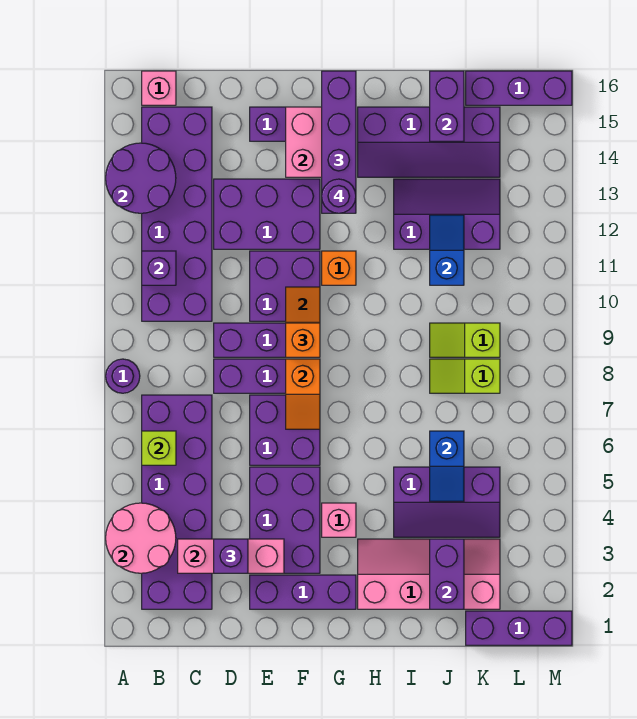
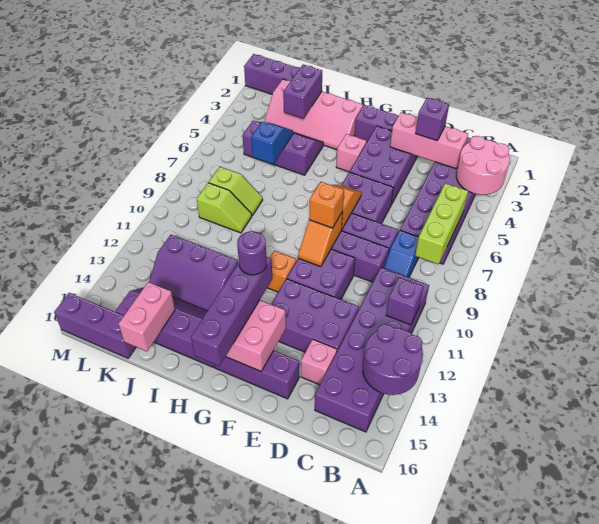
purple 1x1 round brick [106,359,140,393] -> none
lime 1x1 brick [142,431,176,465] -> lime 1x3 brick [415,183,468,264]
pink 1x1 brick [142,71,176,105] -> pink 1x1 brick moved to [301,339,337,385]
blue 1x2 slope [430,215,464,285] -> blue 1x2 slope moved to [384,230,419,278]
purple 1x2 brick [430,71,464,141] -> pink 1x2 brick [119,282,175,351]

